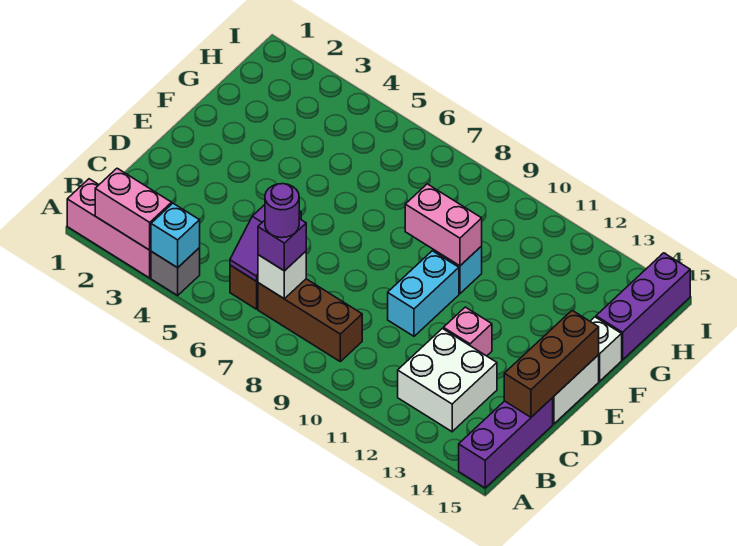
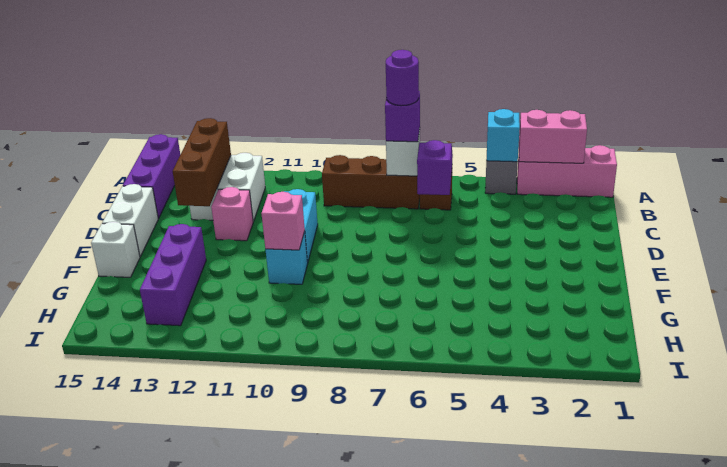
brown 1x3 brick [504,310,599,417] -> brown 1x3 brick moved to [173,118,231,206]
pink 1x2 brick [405,184,482,266] -> pink 1x1 brick [261,192,305,250]
purple 1x3 brick [596,253,690,360] -> purple 1x3 brick moved to [140,224,206,326]

